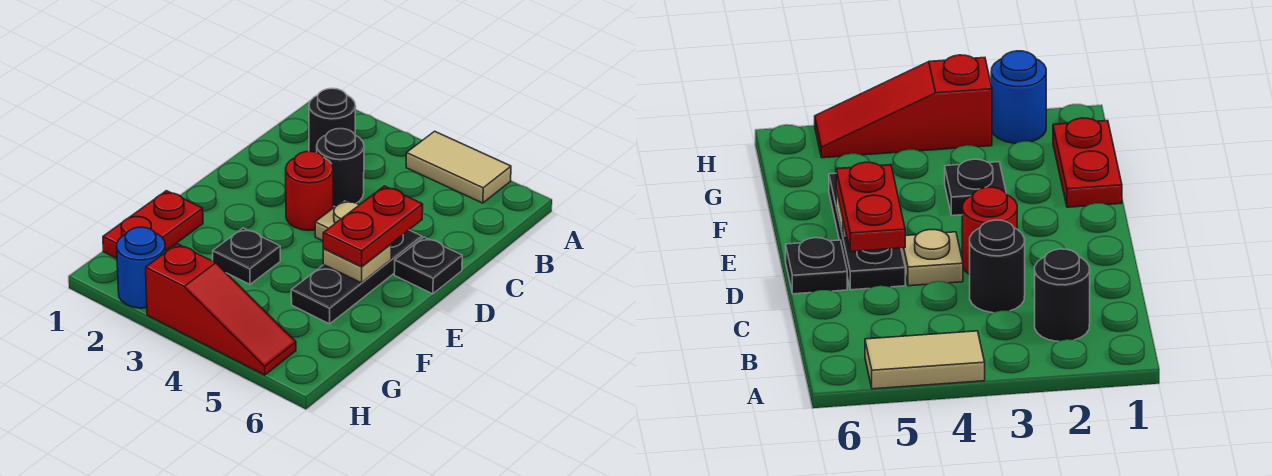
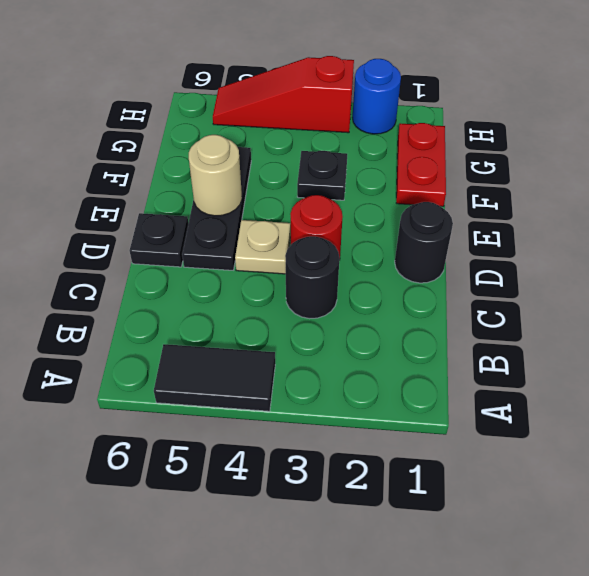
tan 1x2 tile [406,131,511,203] -> black 1x2 tile [154,344,275,411]
black 1x1 round brick [309,88,356,152] -> black 1x1 round brick moved to [395,202,453,283]
red 1x2 plate [323,186,423,267] -> none
tan 1x1 plate [323,244,391,283] -> tan 1x1 round brick [189,135,242,216]

